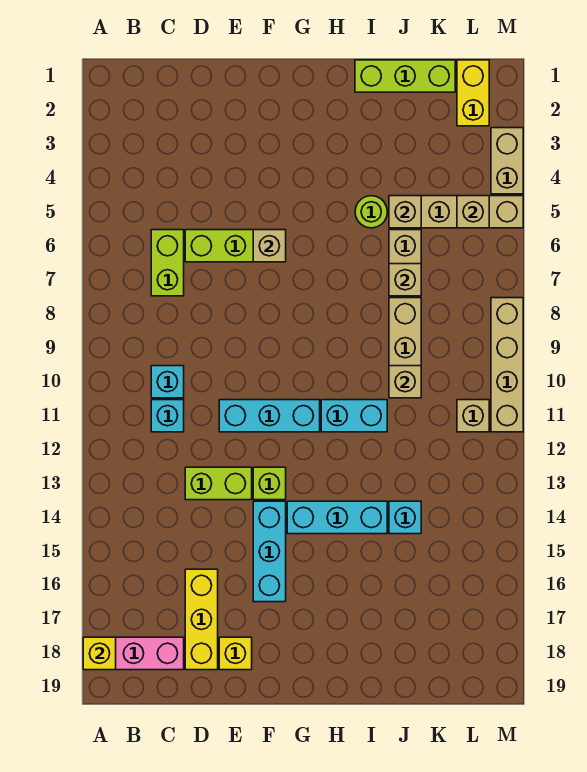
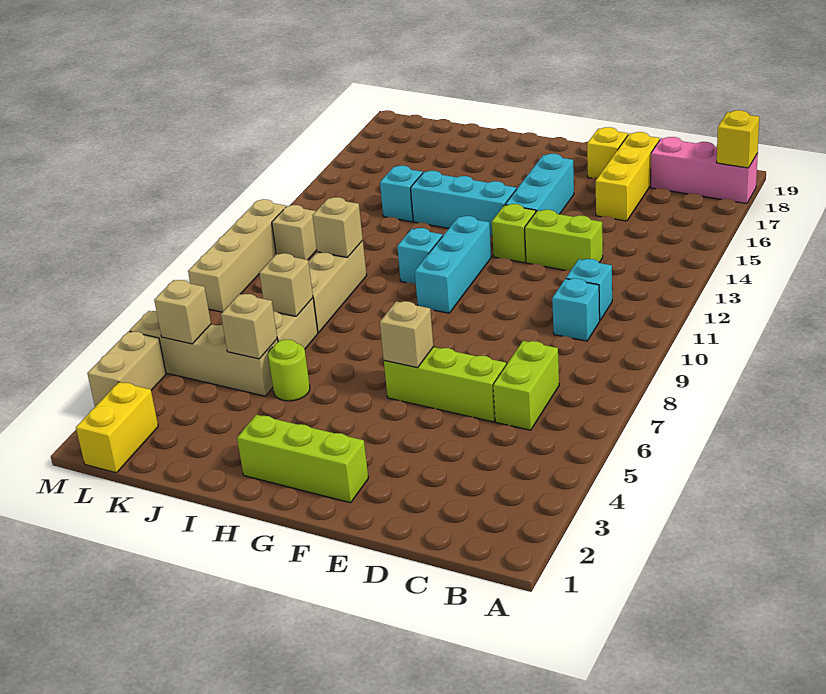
cyan 1x3 brick [219,400,320,432] -> cyan 1x3 brick turned to [415,216,491,313]
cyan 1x2 brick [321,400,387,432] -> cyan 1x1 brick [397,228,443,284]
lime 1x3 brick [355,60,455,92] -> lime 1x3 brick moved to [237,415,368,503]

